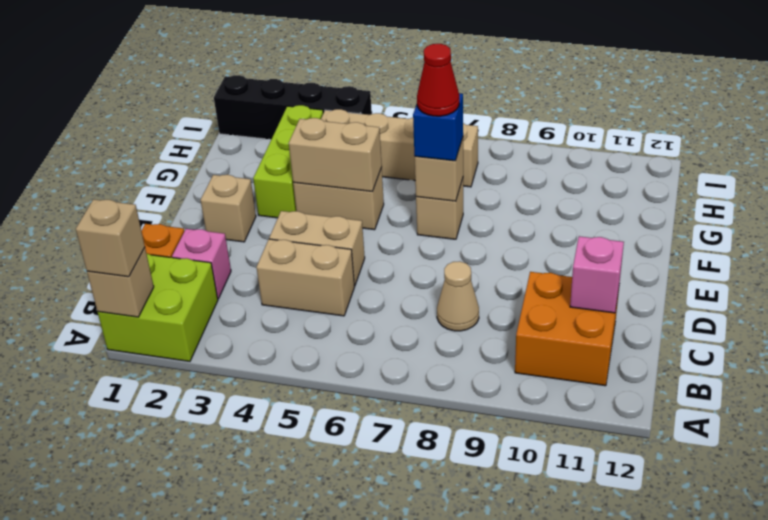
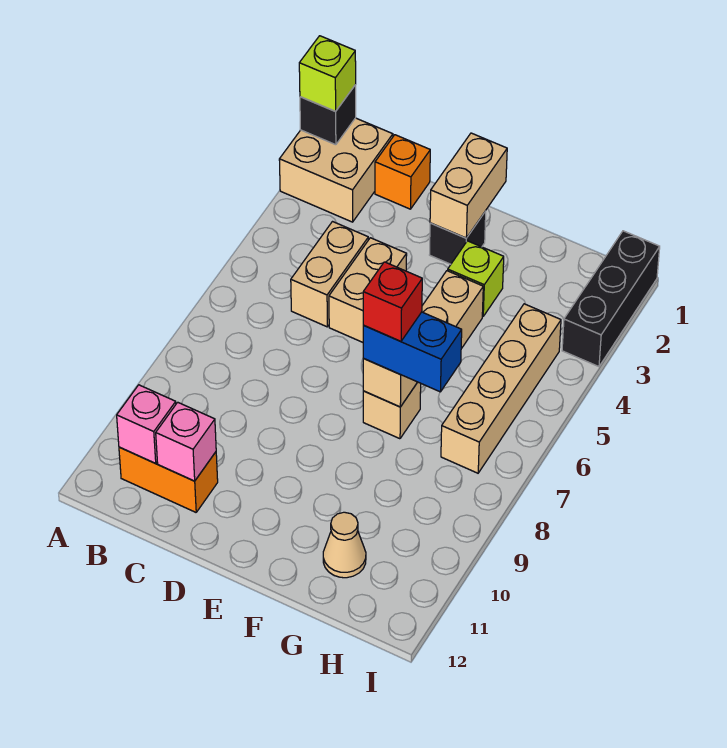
lime 2x2 brick [98,253,218,361] -> tan 2x2 brick [279,118,393,222]
tan 1x1 brick [87,248,154,317] -> black 1x1 brick [300,85,356,145]
tan 1x1 brick [76,199,145,277] -> lime 1x1 brick [299,36,356,111]
orange 2x2 brick [515,272,619,386] -> orange 1x2 brick [119,447,218,512]
pink 1x1 brick [172,229,231,299] -> pink 1x1 brick moved to [117,385,176,463]
tan 1x1 cone [437,261,479,331] -> tan 1x1 cone moved to [323,512,366,578]
tan 1x1 brick [201,175,256,242] -> black 1x1 brick [430,211,486,264]
lime 1x3 brick [253,105,323,218] -> lime 1x1 brick [448,241,504,316]
tan 1x2 brick [289,118,382,191] -> tan 1x2 brick moved to [430,133,507,238]
blue 1x1 brick [413,93,463,161] -> blue 1x2 brick [363,312,462,392]
red 1x1 cone [417,44,459,116] -> red 1x1 brick [363,262,422,341]
black 1x4 brick [214,75,372,139] -> black 1x3 brick [562,231,660,367]

